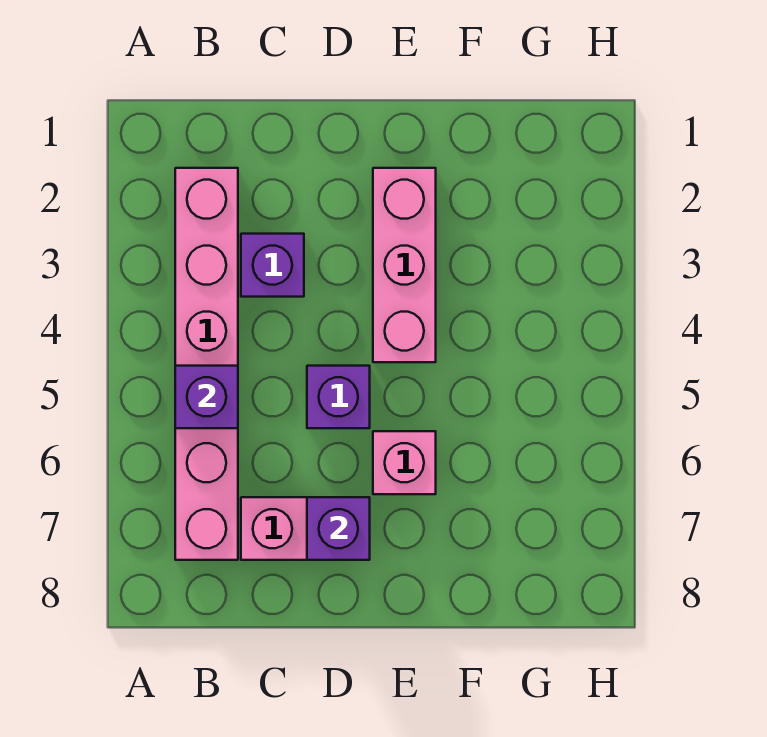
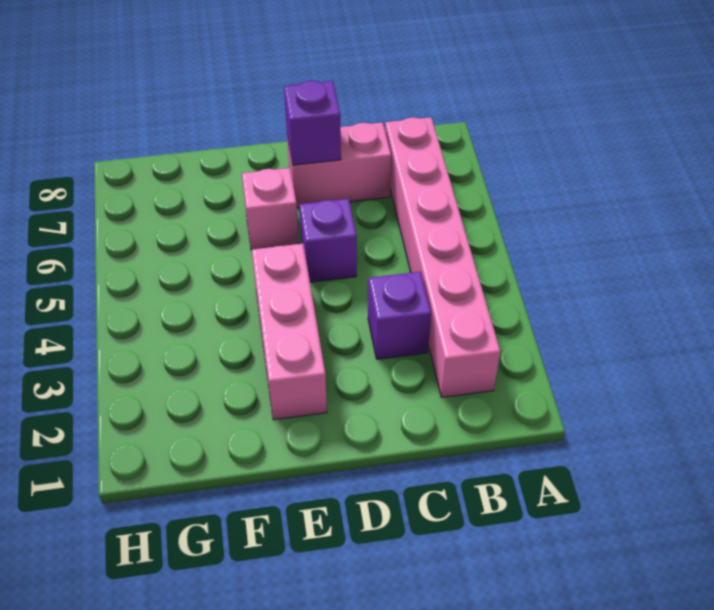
purple 1x1 brick [175,366,238,428] -> none

